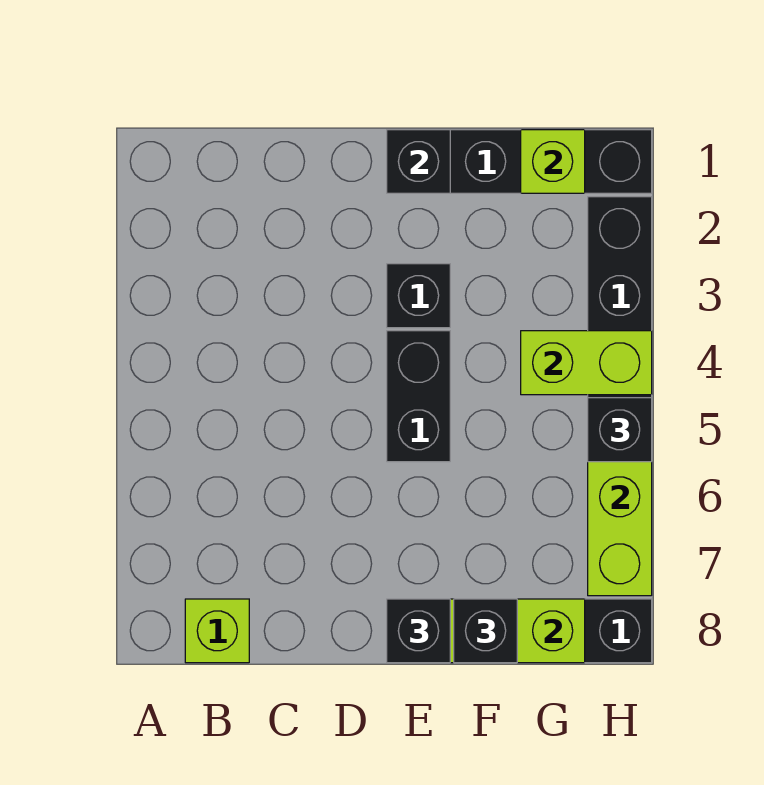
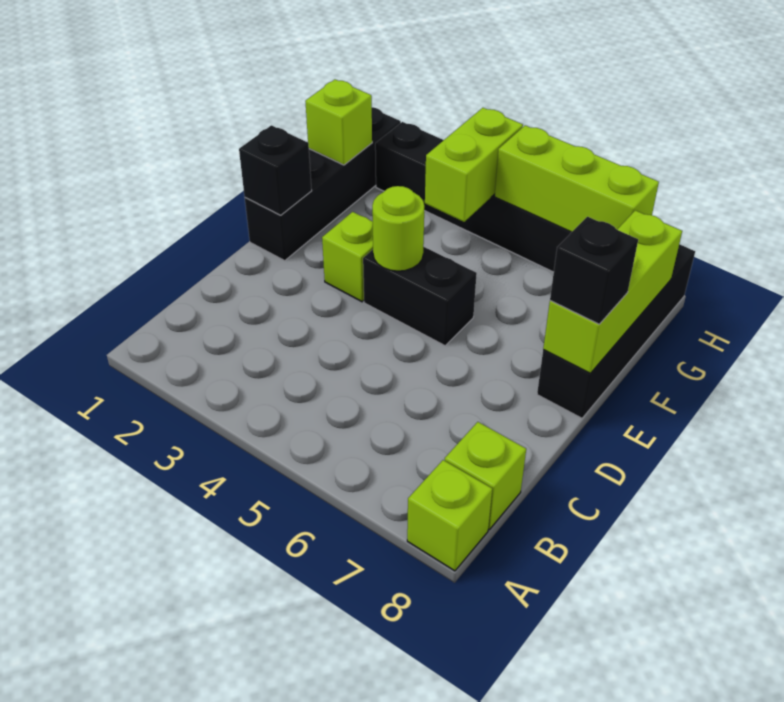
none -> lime 1x1 brick [407,460,492,571]
black 1x1 brick [387,264,450,328] -> lime 1x1 brick [322,212,373,302]
none -> lime 1x1 round brick [372,186,424,271]
black 1x1 brick [454,599,517,663] -> none
black 1x1 brick [588,398,652,462] -> none

